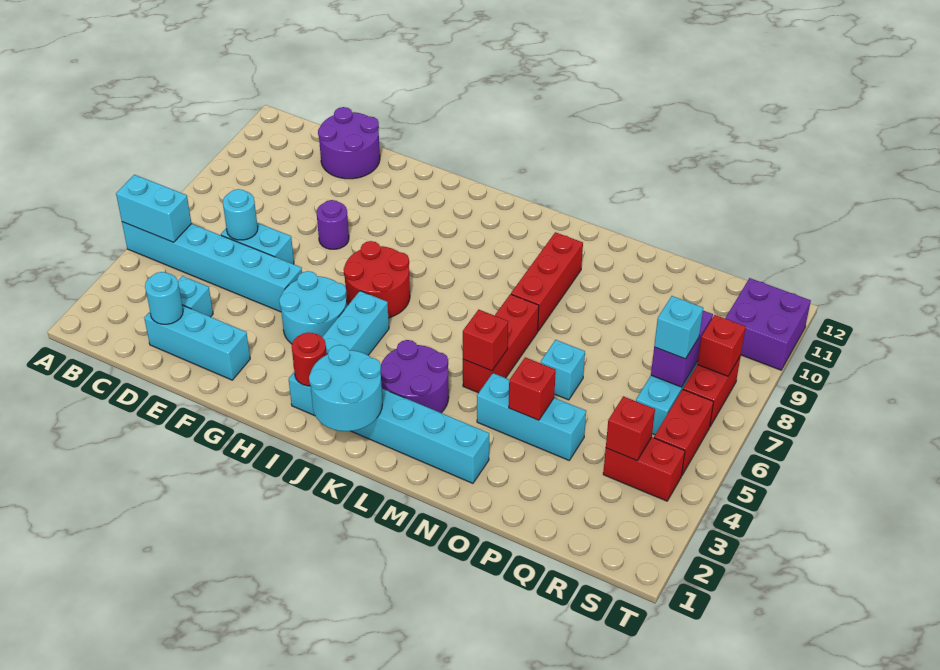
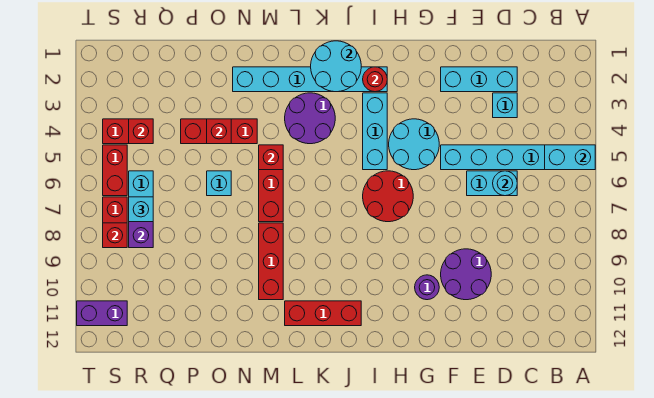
cyan 1x1 round brick [145,272,183,324] -> none
purple 2x2 round brick [318,107,380,179] -> purple 2x2 round brick moved to [441,249,491,300]
purple 1x1 round brick [317,200,349,249] -> purple 1x1 round brick moved to [415,275,439,300]
none -> red 1x3 brick [285,301,361,326]
cyan 1x3 brick [477,373,586,460] -> red 1x3 brick [181,119,257,144]
purple 2x2 brick [725,278,811,370] -> purple 1x2 brick [77,301,127,326]

